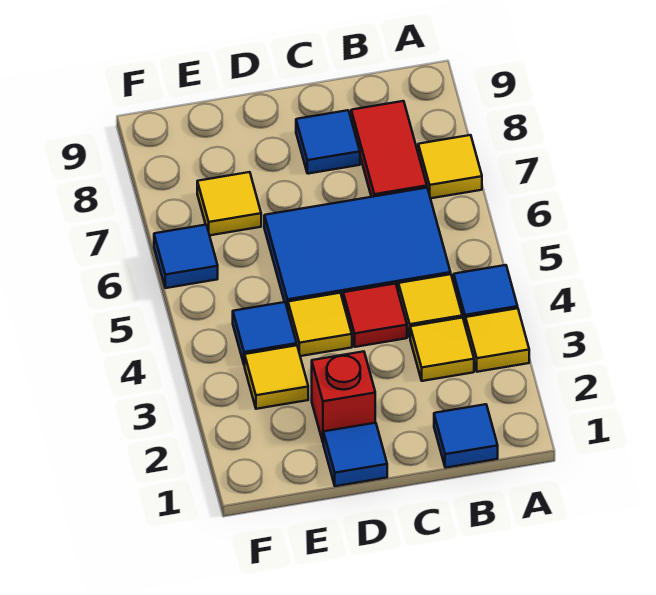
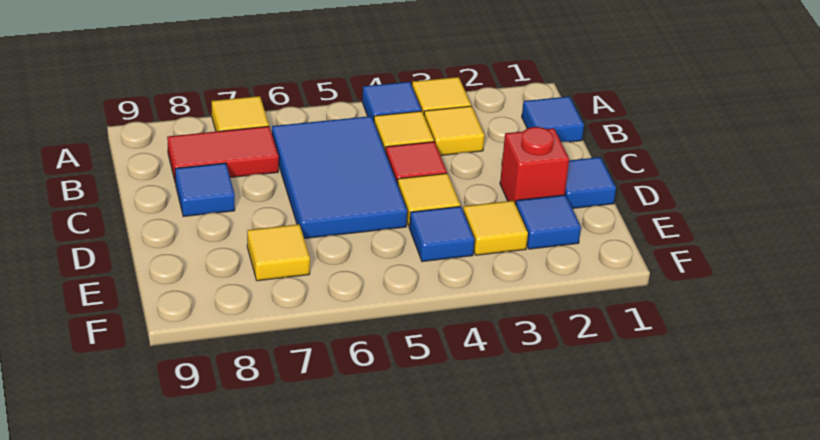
blue 1x1 tile [154,225,218,288] -> blue 1x1 tile moved to [516,195,581,249]

